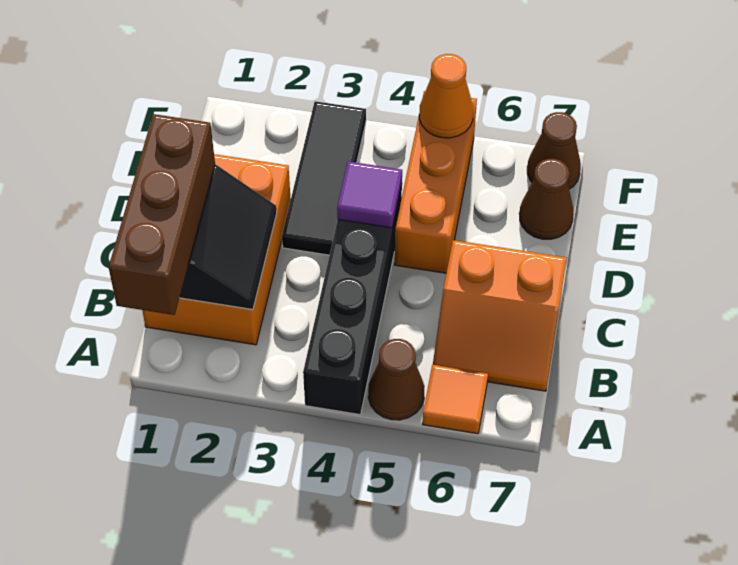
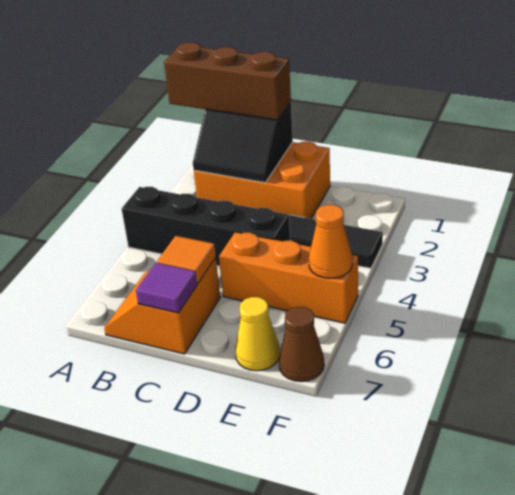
brown 1x1 cone [368,339,425,420] -> none
orange 1x1 tile [422,365,488,434] -> orange 1x1 tile moved to [157,236,216,283]
purple 1x1 tile [337,161,402,228] -> purple 1x1 tile moved to [136,263,197,313]
brown 1x1 cone [519,159,574,239] -> yellow 1x1 cone [235,297,280,371]

